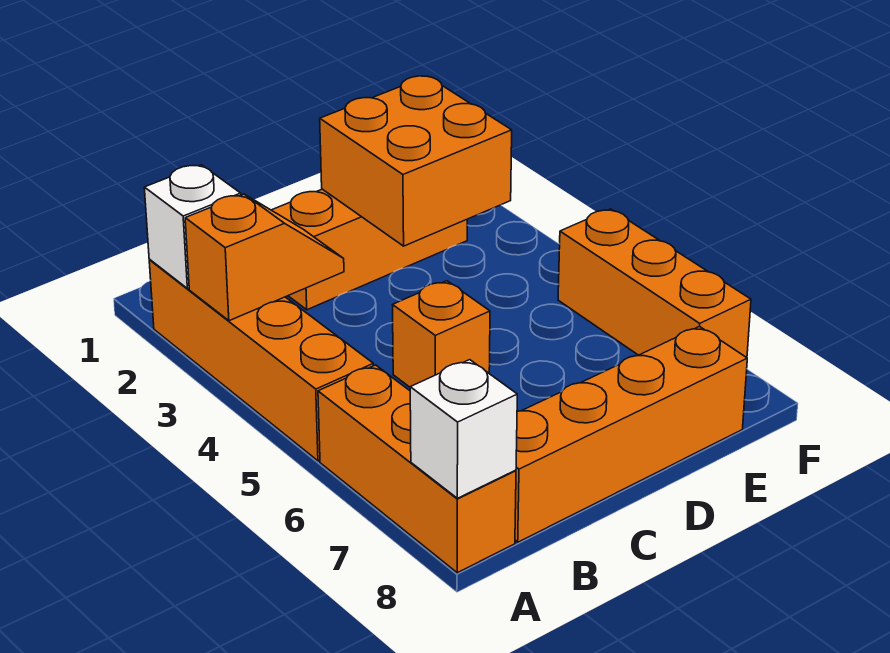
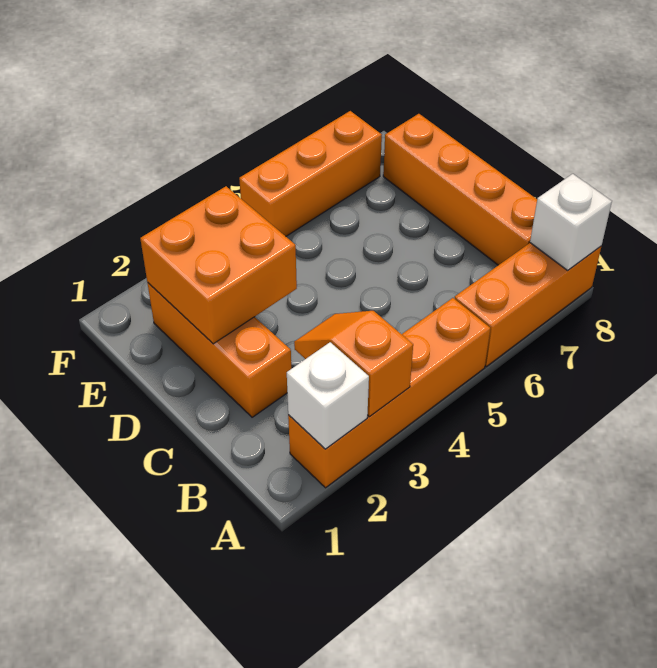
orange 1x1 brick [393,281,490,387] -> none

